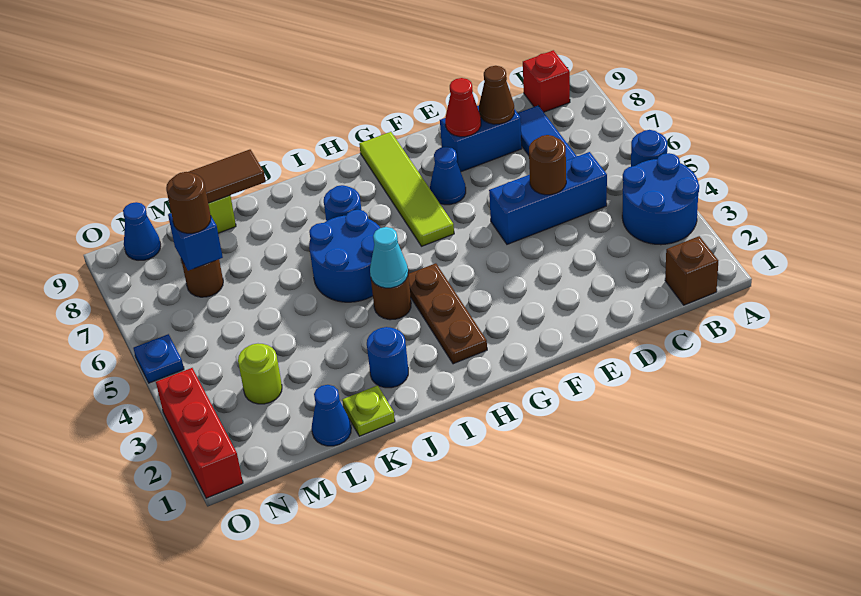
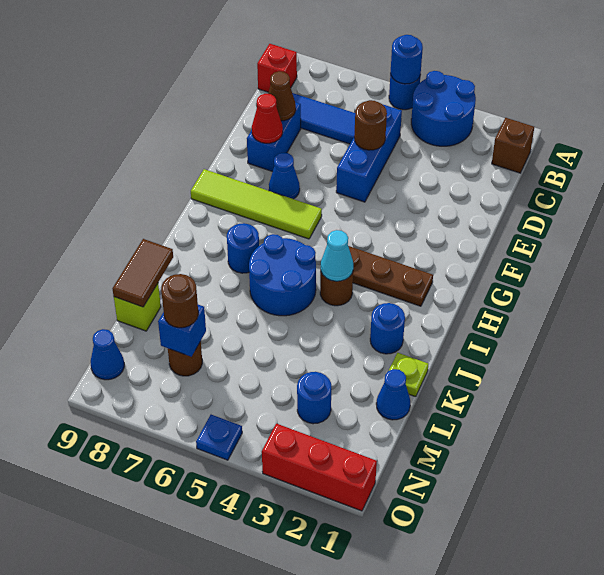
none -> blue 1x1 round brick [391,35,423,84]
lime 1x1 round brick [238,344,282,404] -> blue 1x1 round brick [297,372,331,424]

